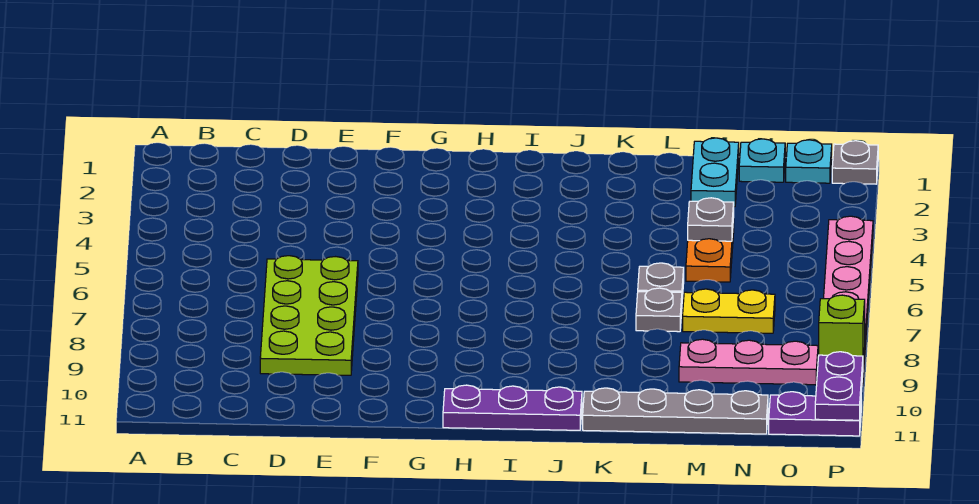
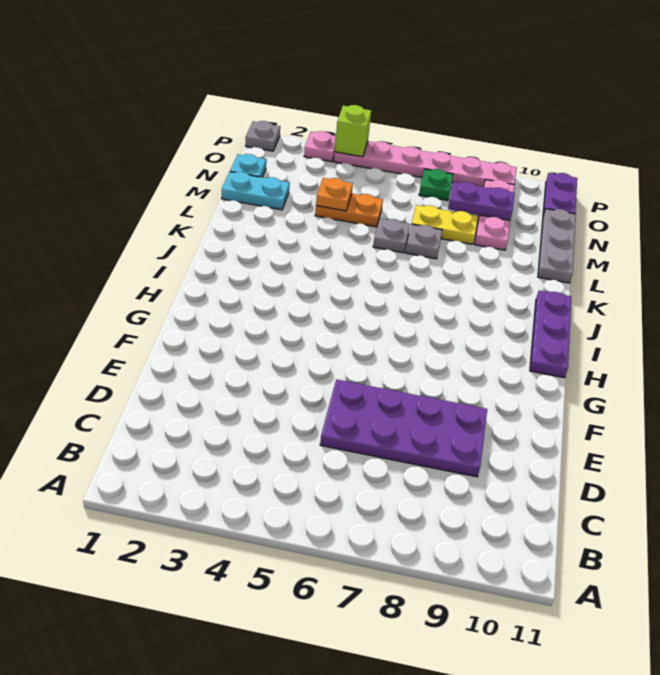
lime 2x4 plate [260,256,358,375] -> purple 2x4 plate [320,379,487,477]
grey 1x4 plate [583,388,768,434] -> grey 1x3 plate [538,209,576,283]
grey 1x1 plate [688,198,734,241] -> orange 1x1 plate [316,178,353,211]
yellow 1x2 plate [683,289,775,333] -> yellow 1x2 plate turned to [412,205,478,244]
cyan 1x1 plate [786,140,832,183] -> none
none -> green 1x1 plate [419,169,453,200]
none -> pink 1x1 plate [304,131,336,162]
lime 1x1 brick [819,295,865,363] -> lime 1x1 brick moved to [335,105,371,157]
purple 1x2 plate [815,352,863,420] -> purple 1x2 plate moved to [448,182,515,220]

